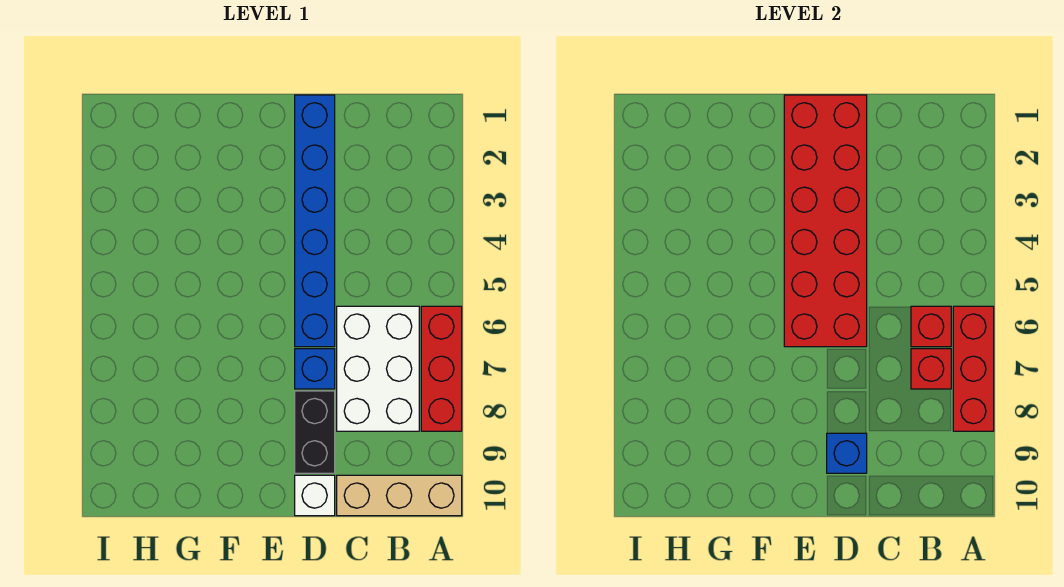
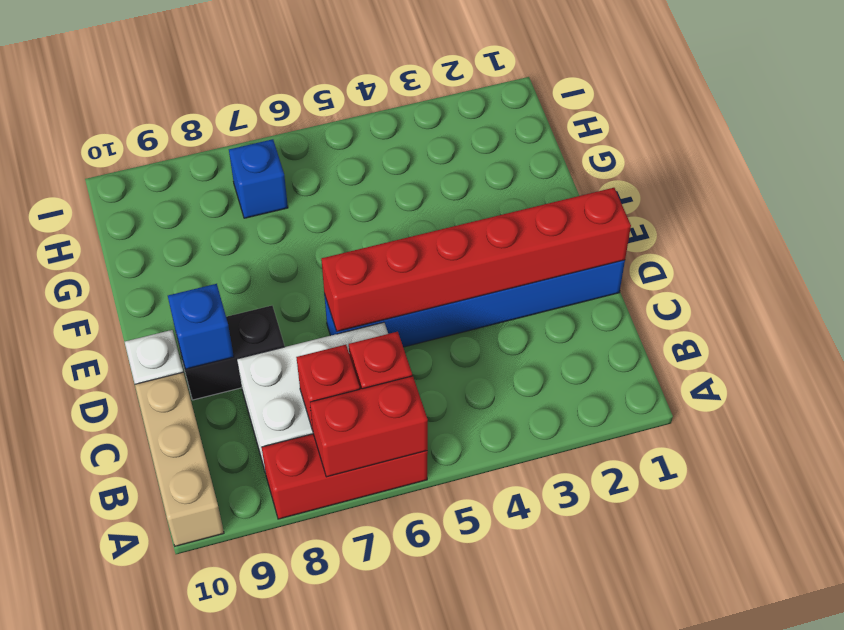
red 1x3 brick [953,306,994,431] -> red 1x2 brick [310,376,428,477]
red 2x6 brick [784,95,867,347] -> red 1x6 brick [321,188,631,332]
blue 1x1 brick [295,349,335,389] -> blue 1x1 brick moved to [229,139,288,218]

